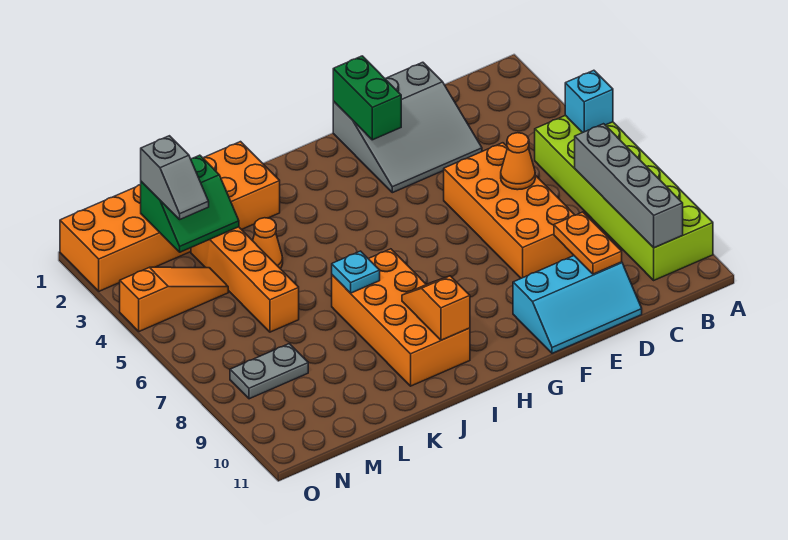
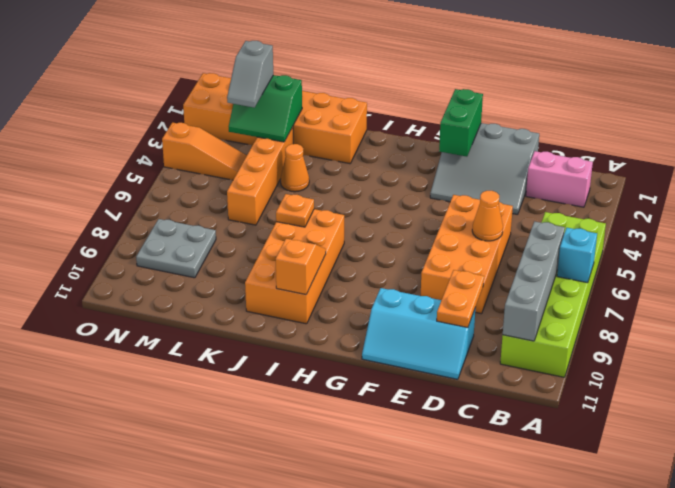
cyan 1x1 brick [565,70,613,133] -> cyan 1x1 brick moved to [557,228,597,283]
none -> pink 1x2 brick [526,151,593,207]
cyan 1x1 plate [332,251,380,293] -> orange 1x1 plate [276,194,314,227]
grey 1x2 plate [230,344,308,399] -> grey 2x2 plate [136,219,216,278]

